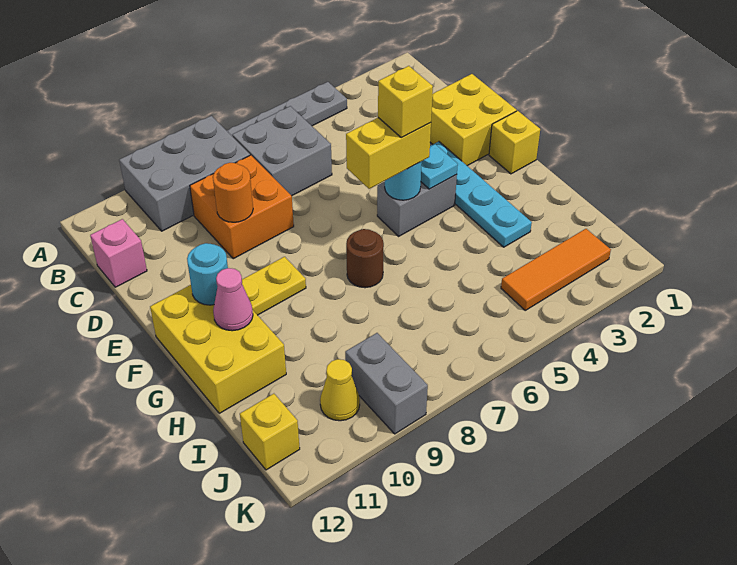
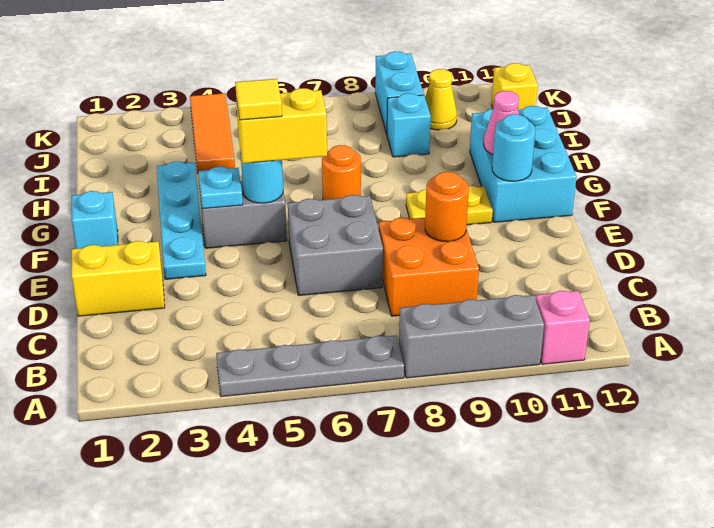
grey 2x3 brick [119,116,250,231] -> grey 1x3 brick [399,295,544,378]
grey 2x2 brick [232,106,332,196] -> grey 2x2 brick moved to [288,195,383,296]
pink 1x1 brick [90,219,147,287] -> pink 1x1 brick moved to [536,291,590,364]
yellow 2x2 brick [430,74,517,166] -> yellow 1x2 brick [71,241,165,316]
yellow 1x1 brick [489,111,540,174] -> cyan 1x1 brick [72,191,118,249]
yellow 1x1 brick [378,66,433,138] -> yellow 1x1 tile [235,79,282,120]
yellow 2x3 brick [150,285,286,413] -> cyan 2x3 brick [470,106,577,222]
brown 1x1 round brick [346,229,384,288] -> orange 1x1 round brick [322,145,361,200]
none -> cyan 1x1 brick [387,93,431,157]
orange 1x3 tile [501,229,611,310] -> orange 1x3 tile turned to [190,93,235,173]
grey 1x2 brick [345,333,428,434] -> cyan 1x2 brick [375,51,424,134]

